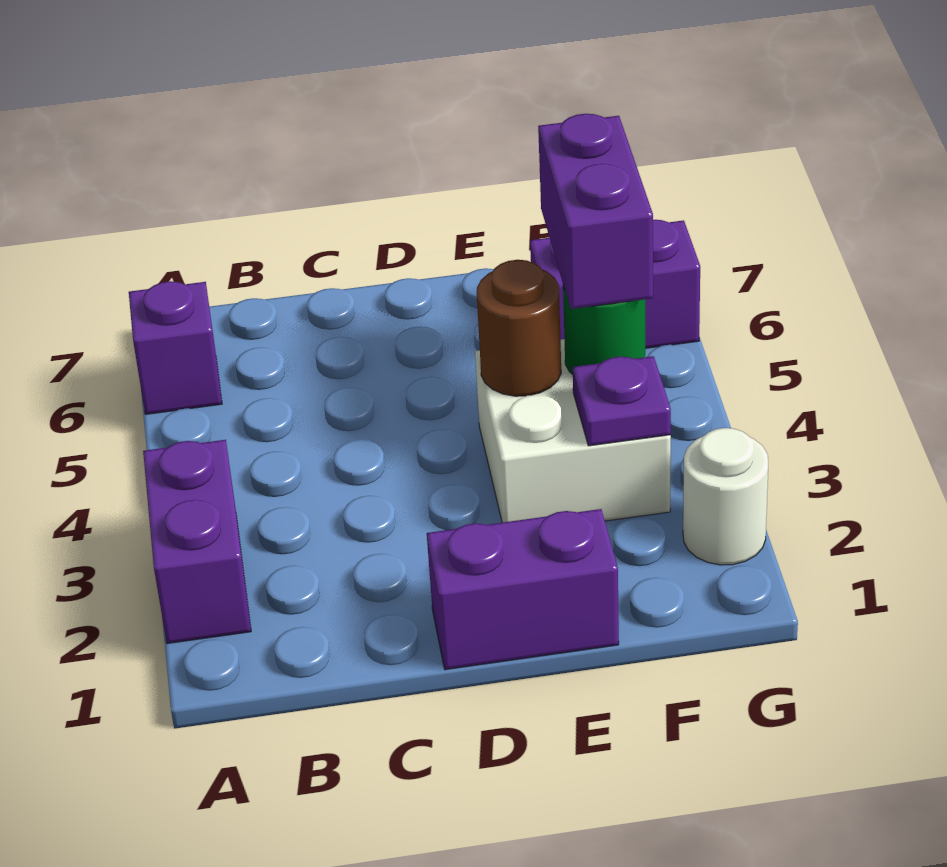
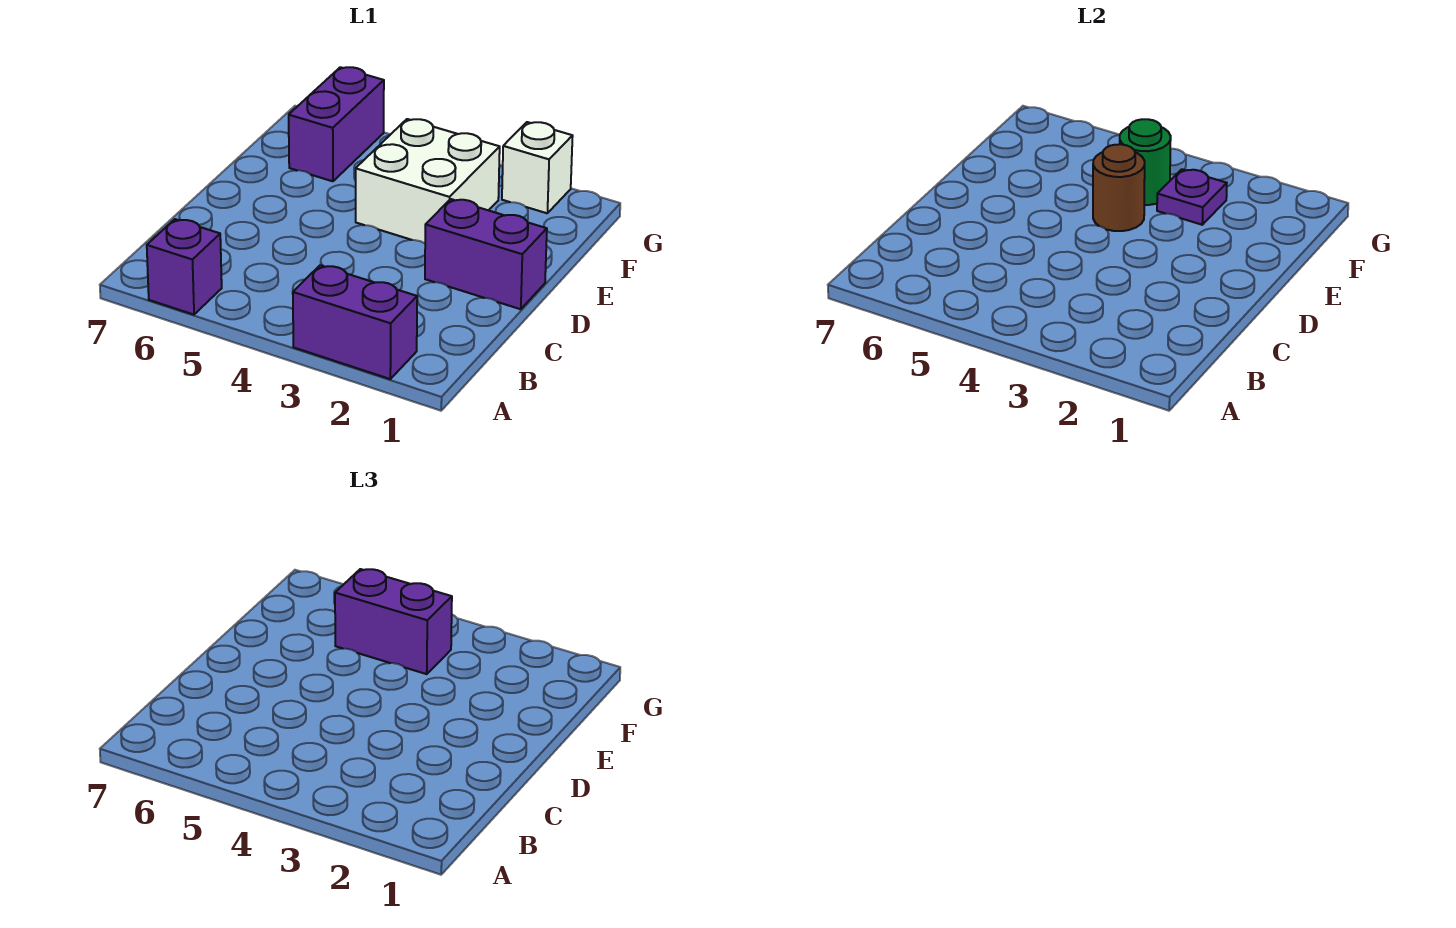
purple 1x2 brick [427,509,619,670] -> purple 1x2 brick turned to [425,199,547,309]
white 1x1 round brick [683,428,768,565] -> white 1x1 brick [502,122,573,213]

